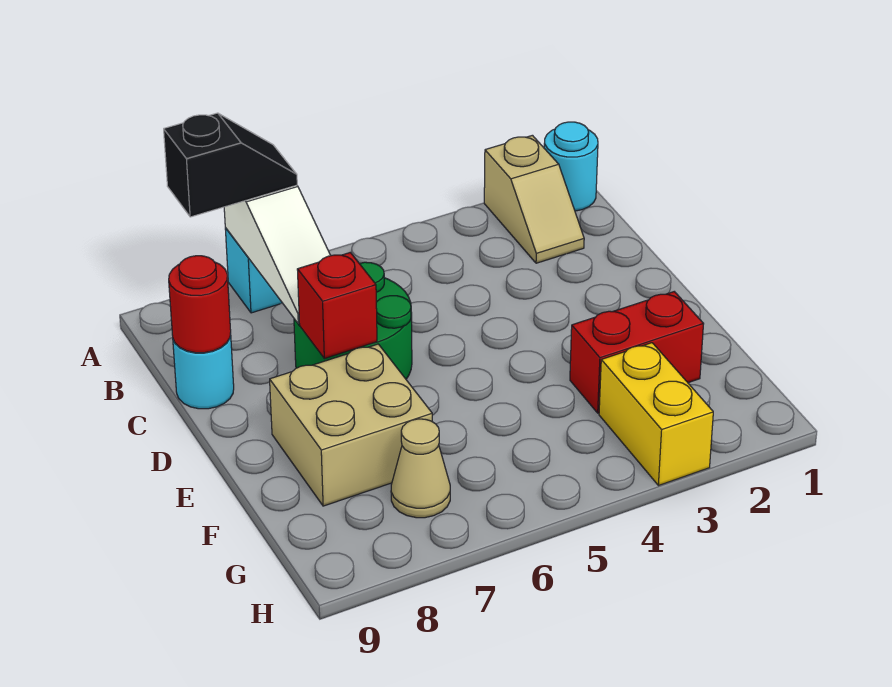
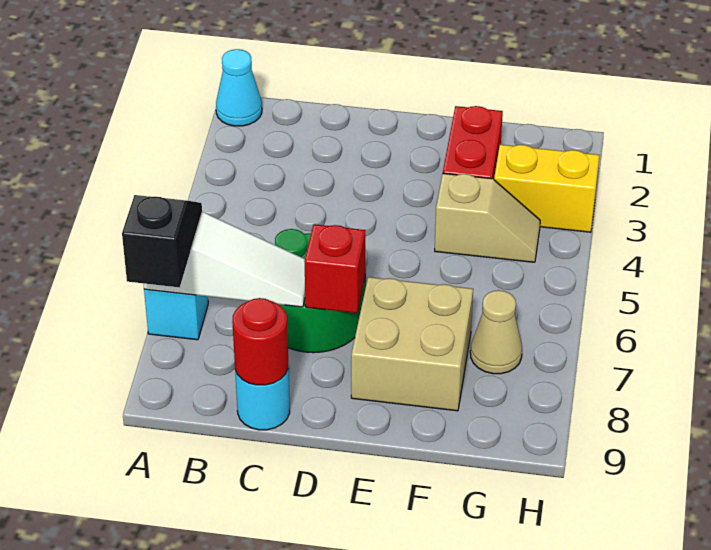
cyan 1x1 round brick [544,122,598,211] -> cyan 1x1 cone [216,49,262,126]
tan 1x2 slope [484,135,584,263] -> tan 1x2 slope moved to [435,173,540,262]

